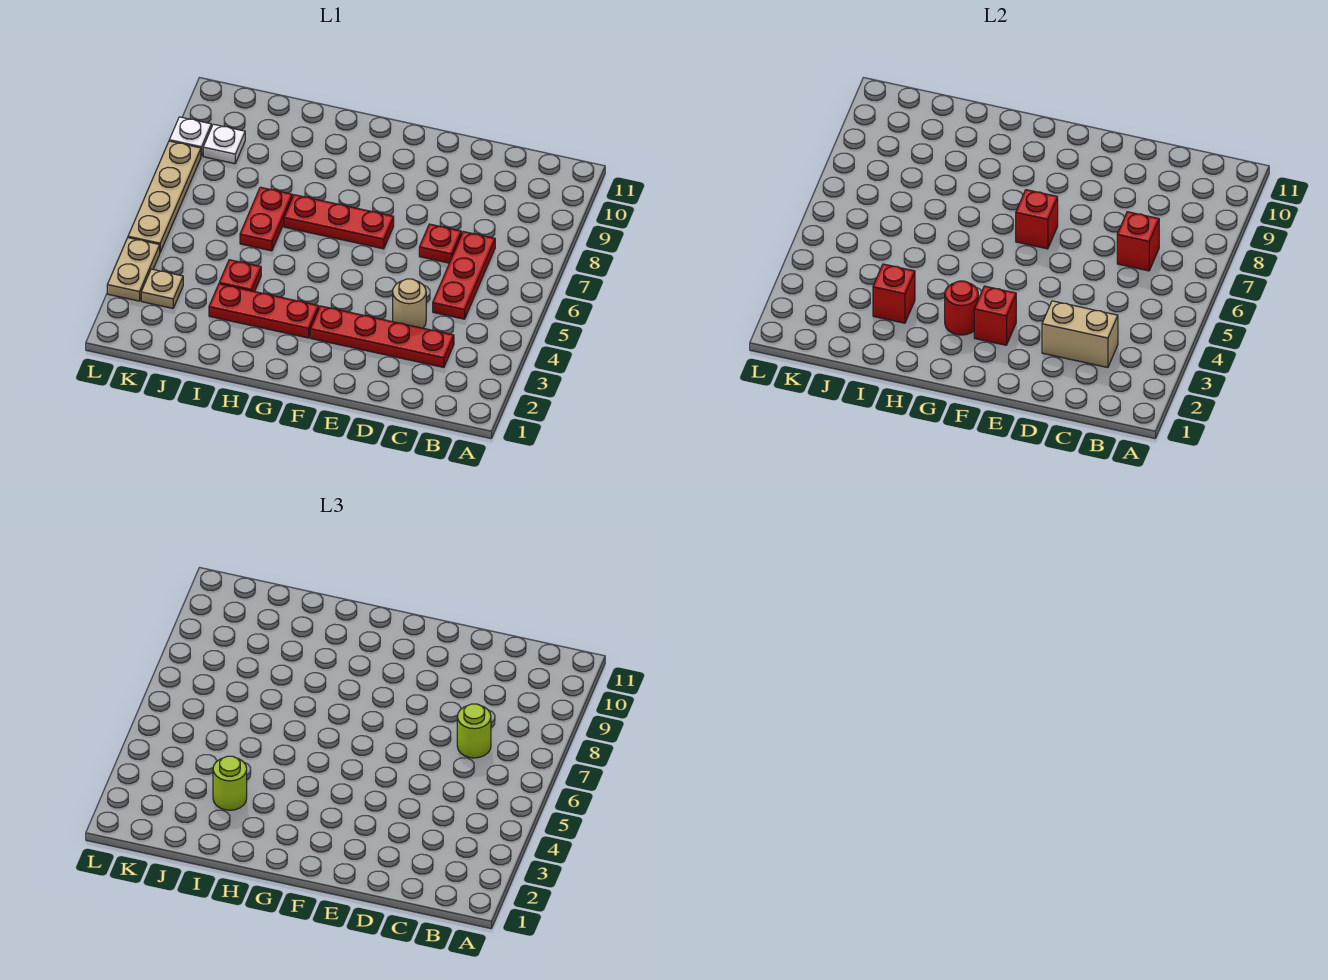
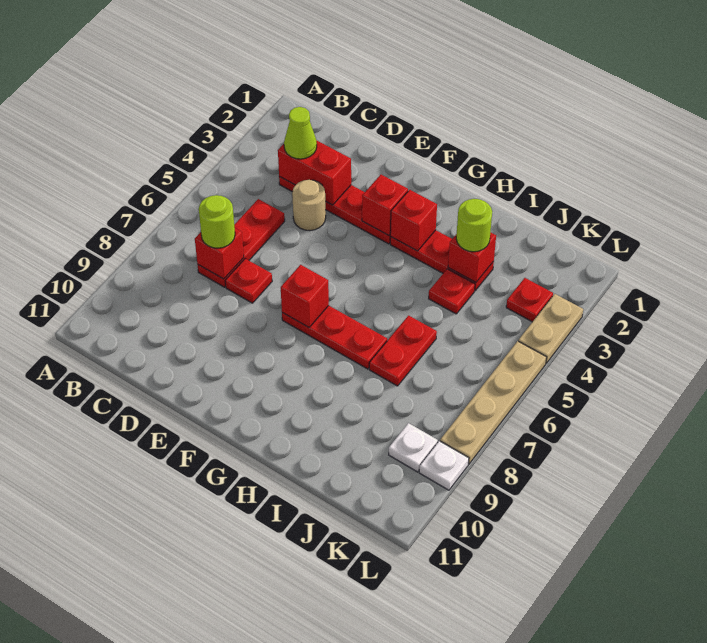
tan 1x2 brick [1042,301,1118,367] -> red 1x2 brick [278,140,351,205]
none -> lime 1x1 cone [284,107,317,159]
red 1x1 round brick [945,281,978,335] -> red 1x1 brick [390,190,437,251]
tan 1x1 plate [141,269,183,308] -> red 1x1 plate [506,278,553,322]

